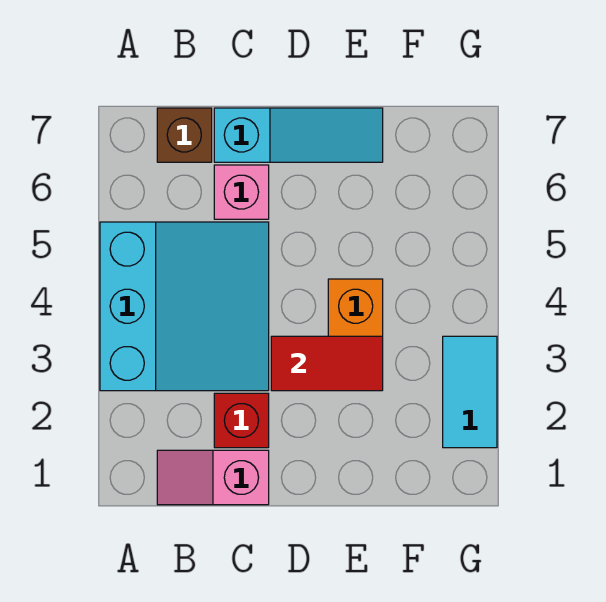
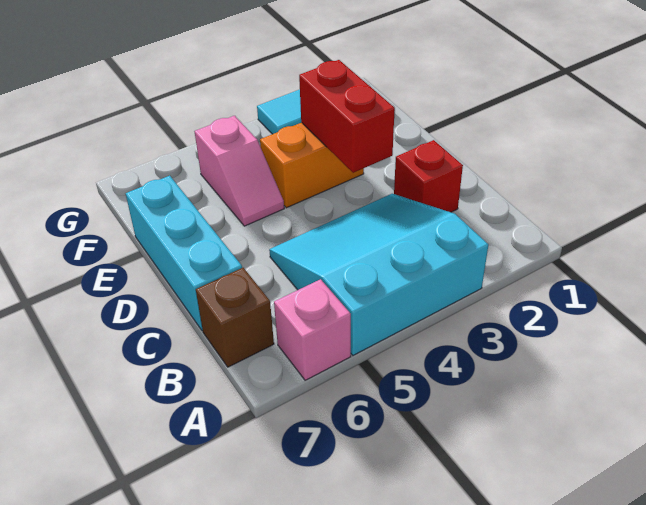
pink 1x2 slope [157,450,269,505] -> pink 1x2 slope moved to [194,116,284,226]
pink 1x1 brick [214,165,269,219] -> pink 1x1 brick moved to [274,279,351,380]
cyan 1x3 slope [214,108,383,162] -> cyan 1x3 brick [126,176,242,331]
red 1x2 tile [271,336,383,391] -> red 1x2 brick [299,60,395,173]

